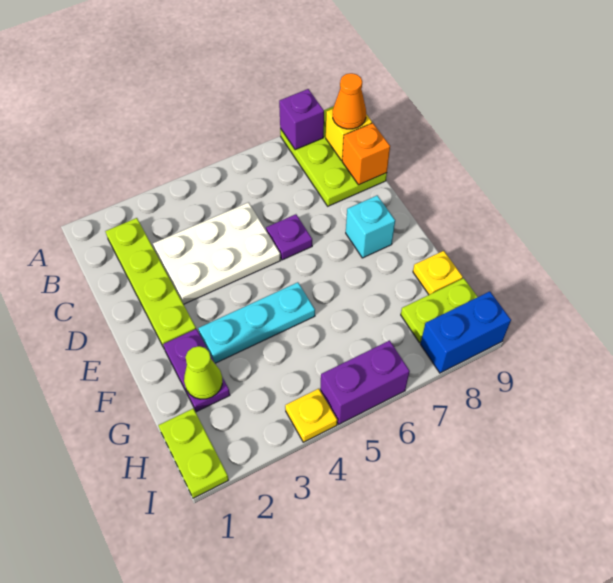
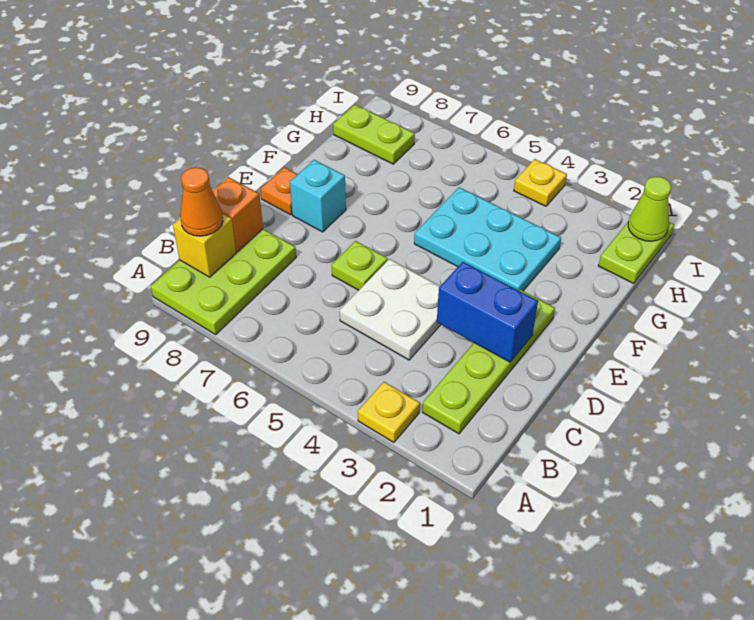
purple 1x1 brick [279,89,324,150] -> none
white 2x3 plate [153,202,281,304] -> white 2x2 plate [340,259,441,360]
purple 1x1 plate [266,214,312,260] -> lime 1x1 plate [331,241,388,290]
none -> orange 1x1 plate [261,167,298,215]
purple 1x2 plate [163,329,230,412] -> none
cyan 1x3 plate [198,282,315,363] -> cyan 2x3 plate [414,187,561,291]
lime 1x1 cone [184,346,222,399] -> lime 1x1 cone moved to [628,177,671,241]
yellow 1x1 plate [413,251,463,295] -> yellow 1x1 plate moved to [358,382,420,442]
purple 1x2 brick [320,340,410,424] -> none
blue 1x2 brick [420,291,511,373] -> blue 1x2 brick moved to [437,262,538,362]

